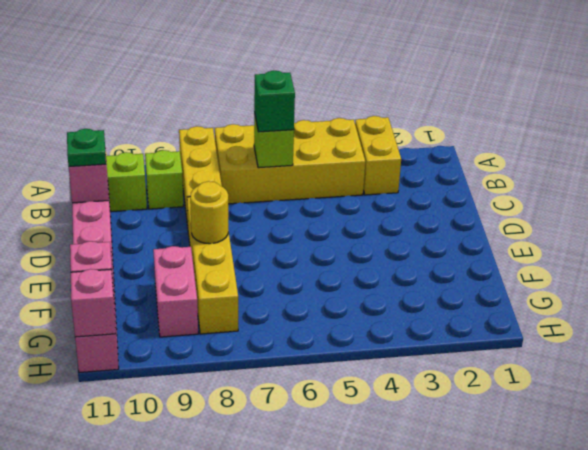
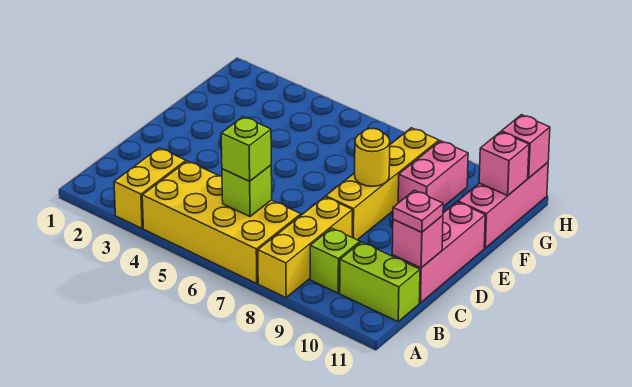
green 1x1 brick [254,71,295,132] -> lime 1x1 brick [221,117,271,181]
green 1x1 plate [67,129,106,166] -> pink 1x1 plate [393,190,443,232]

